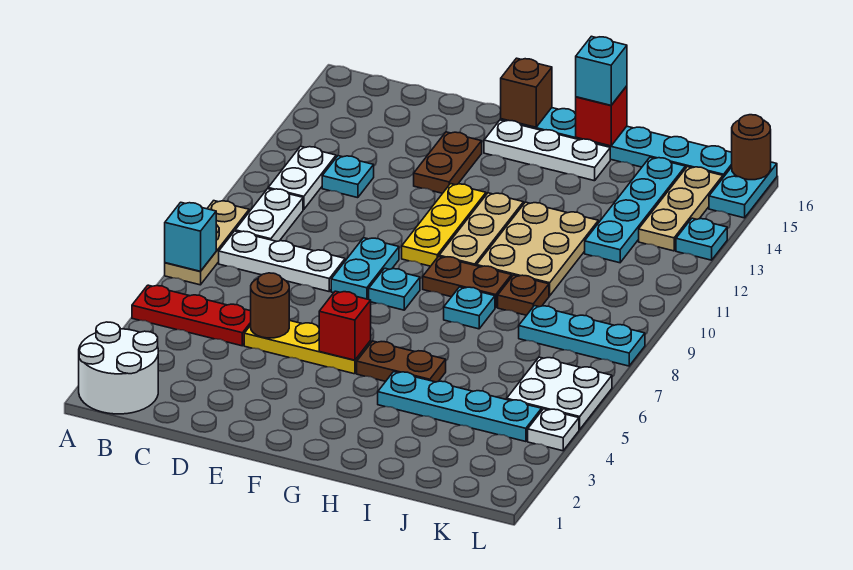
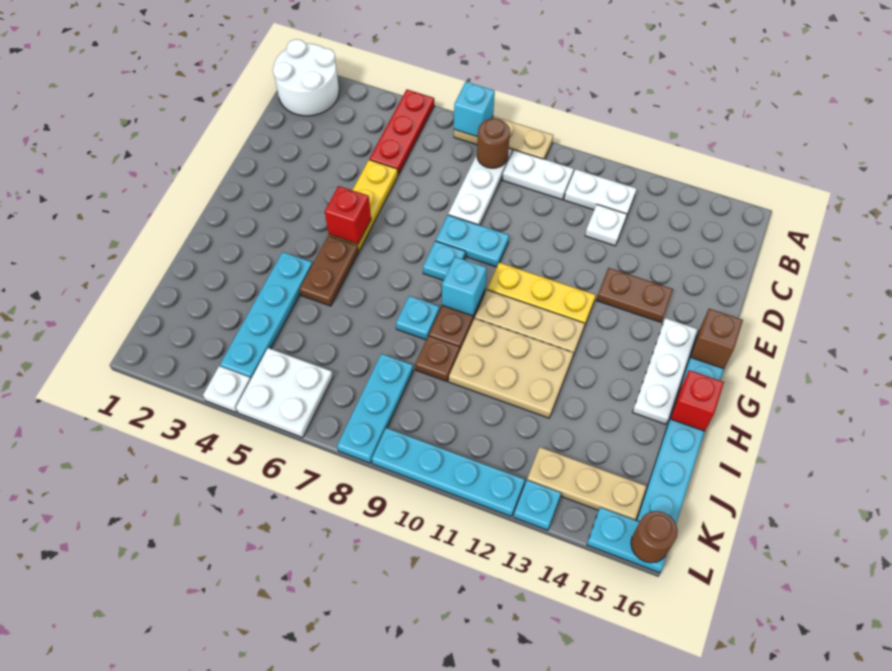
cyan 1x1 plate [322,156,374,198] -> white 1x1 plate [585,205,627,246]
brown 1x1 round brick [250,273,289,338] -> brown 1x1 round brick moved to [477,119,510,168]
cyan 1x1 brick [576,36,627,105] -> cyan 1x1 brick moved to [442,257,487,316]
cyan 1x4 plate [585,157,685,263] -> cyan 1x4 plate moved to [372,428,525,517]

